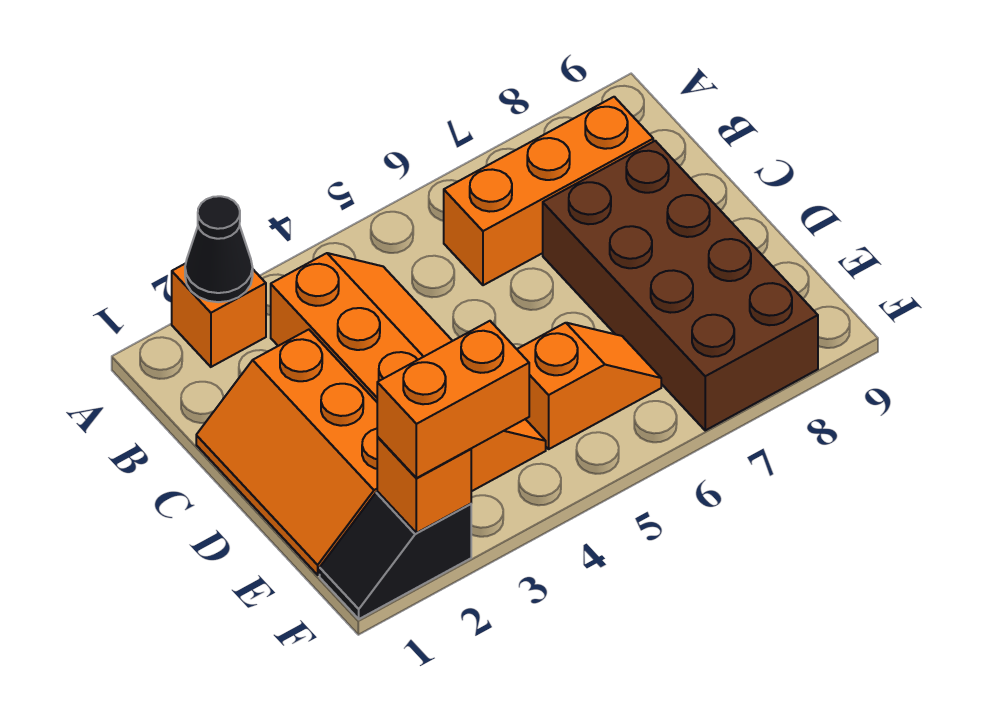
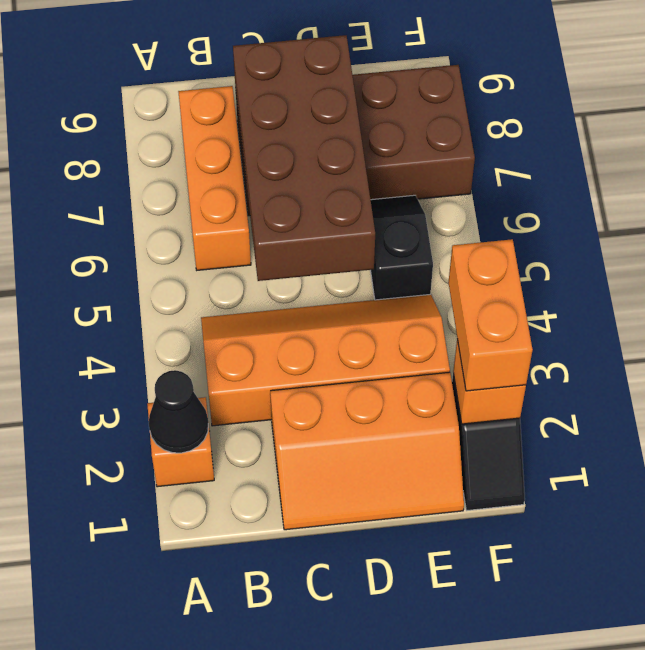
none -> brown 2x4 brick [233,35,375,281]
orange 1x2 slope [517,323,661,449] -> black 1x2 slope [371,195,433,300]

